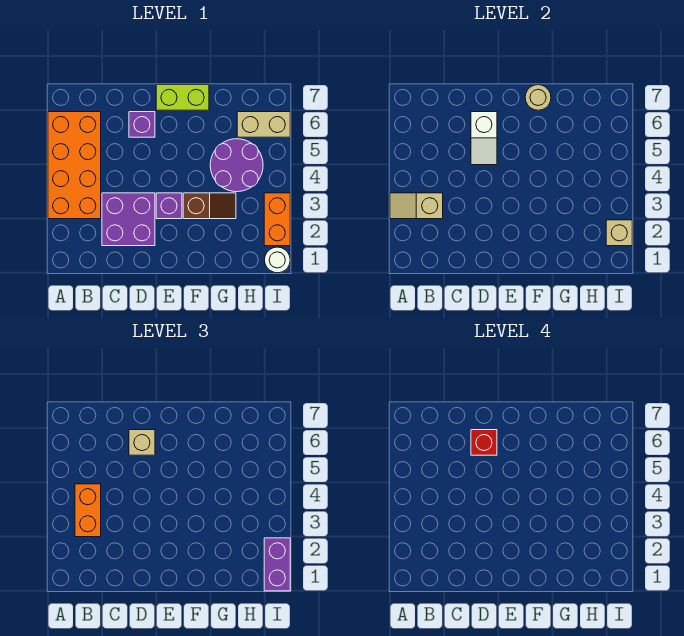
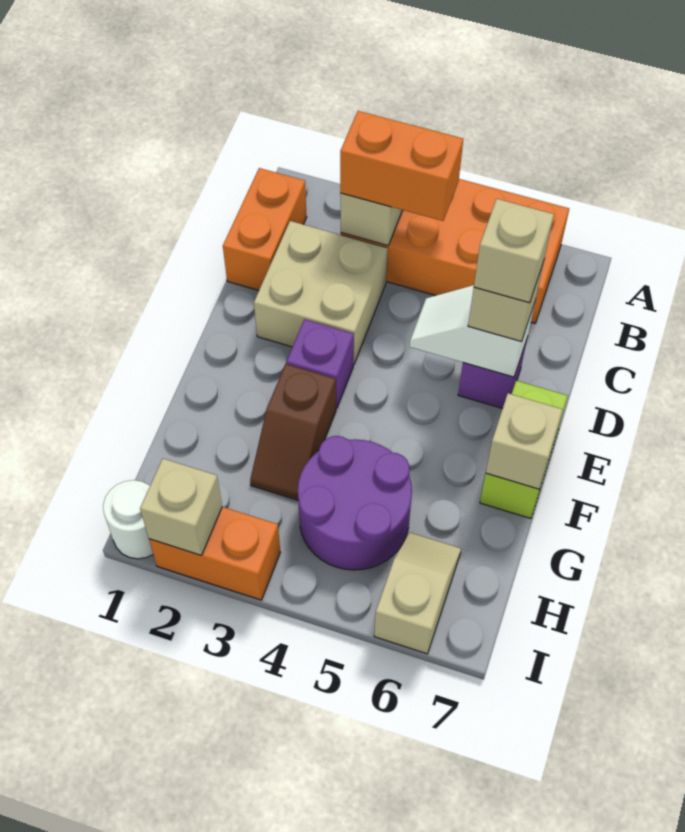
none -> orange 1x2 brick [223,168,307,290]
purple 2x2 brick [102,193,155,246] -> tan 2x2 brick [254,221,388,365]
red 1x1 brick [471,430,497,455] -> tan 1x1 brick [474,199,554,303]
tan 1x1 round brick [525,85,551,110] -> tan 1x1 brick [486,393,563,489]
tan 1x2 brick [237,112,290,137] -> tan 1x2 slope [374,532,461,654]
purple 1x2 brick [264,538,290,591] -> none

